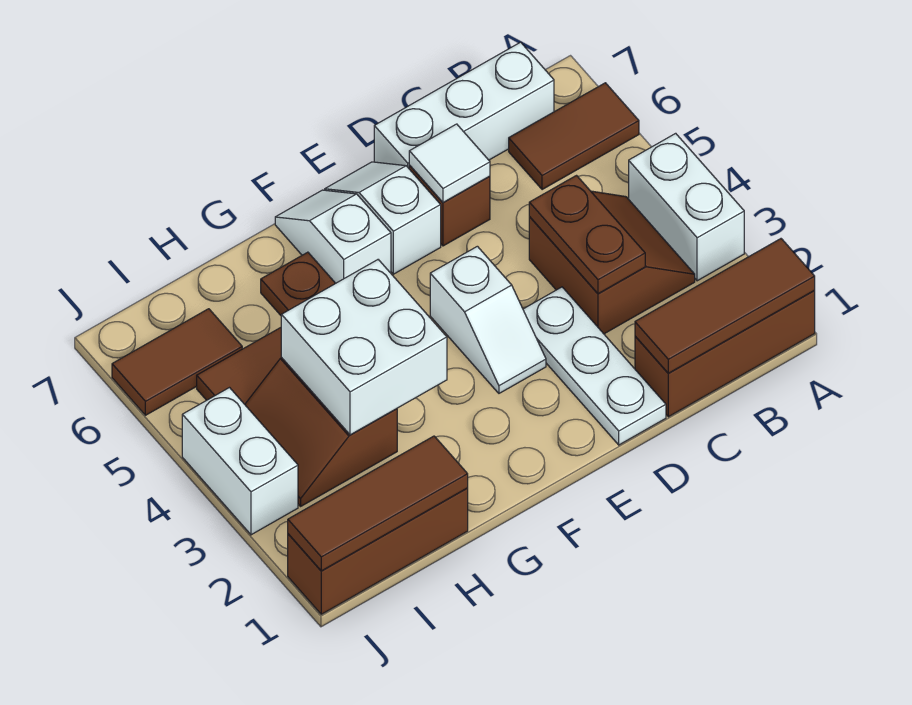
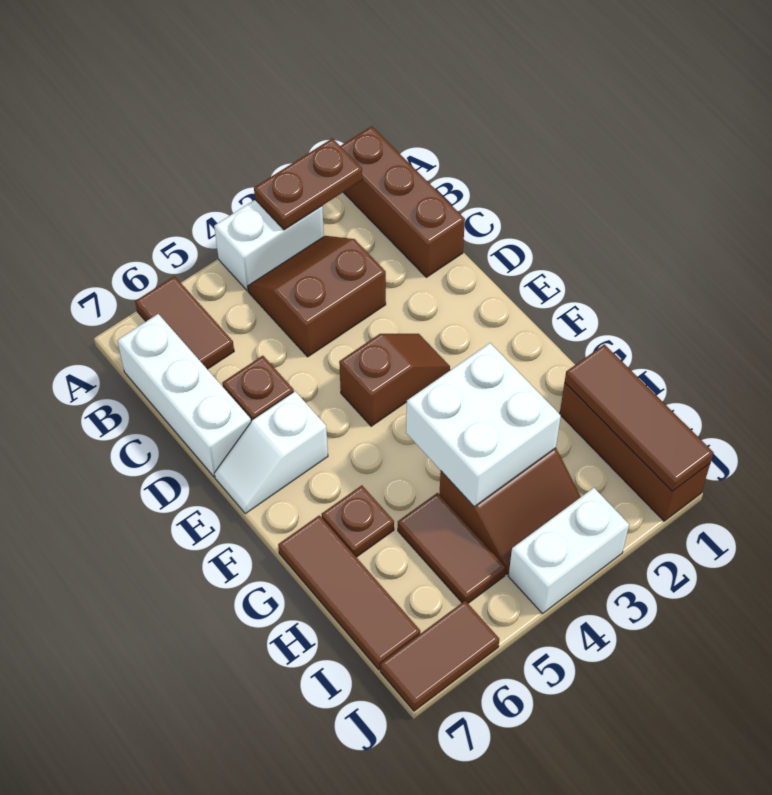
brown 1x3 tile [635,239,815,373] -> brown 1x3 tile moved to [278,515,420,670]
brown 1x2 plate [529,176,645,294] -> brown 1x2 plate moved to [254,138,362,230]
white 1x3 plate [523,287,666,445] -> none
white 1x1 tile [409,124,490,202] -> none
white 1x2 slope [430,246,546,393] -> brown 1x2 slope [339,334,450,426]
white 1x2 slope [275,190,391,283] -> none
brown 1x2 tile [112,309,242,415] -> brown 1x2 tile turned to [380,601,499,711]

